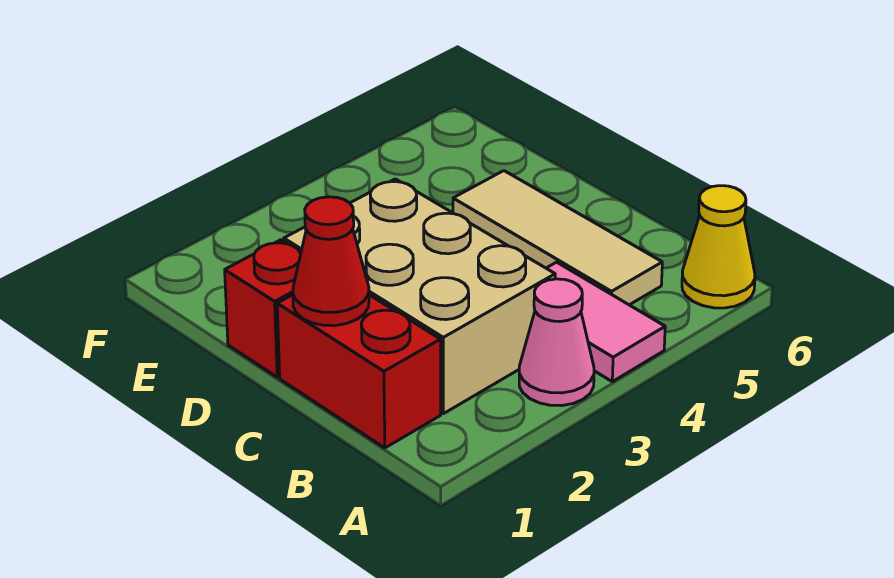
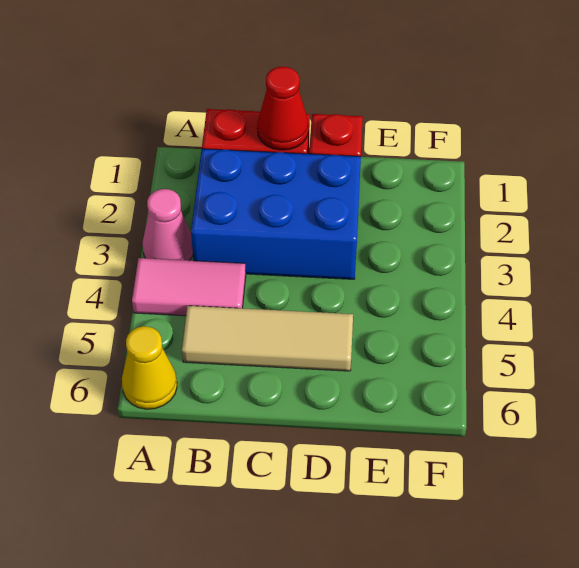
tan 2x3 brick [284,179,555,414] -> blue 2x3 brick [191,149,361,279]

